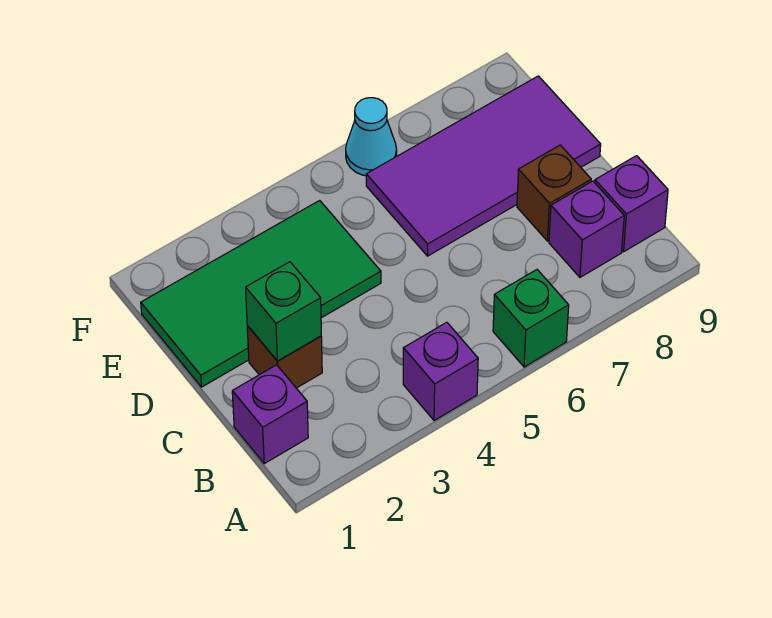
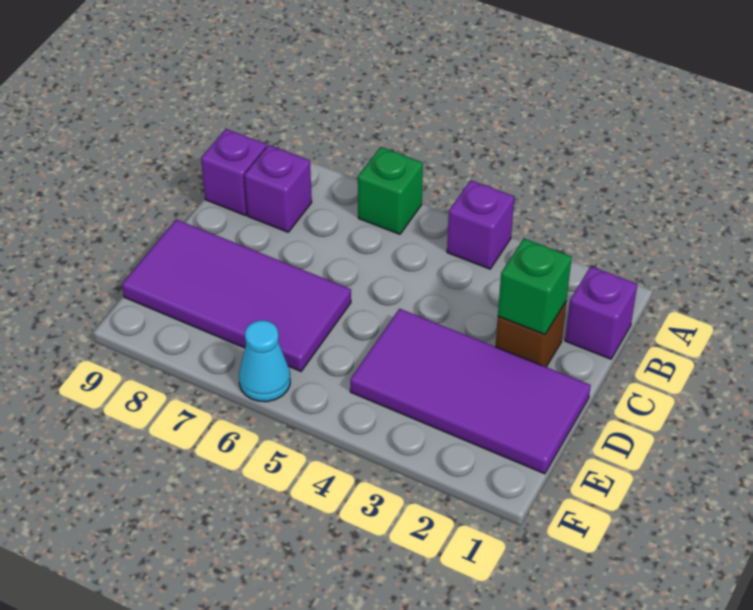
brown 1x1 brick [517,145,591,241] -> none
green 2x4 tile [141,200,381,387] -> purple 2x4 tile [350,309,591,474]

